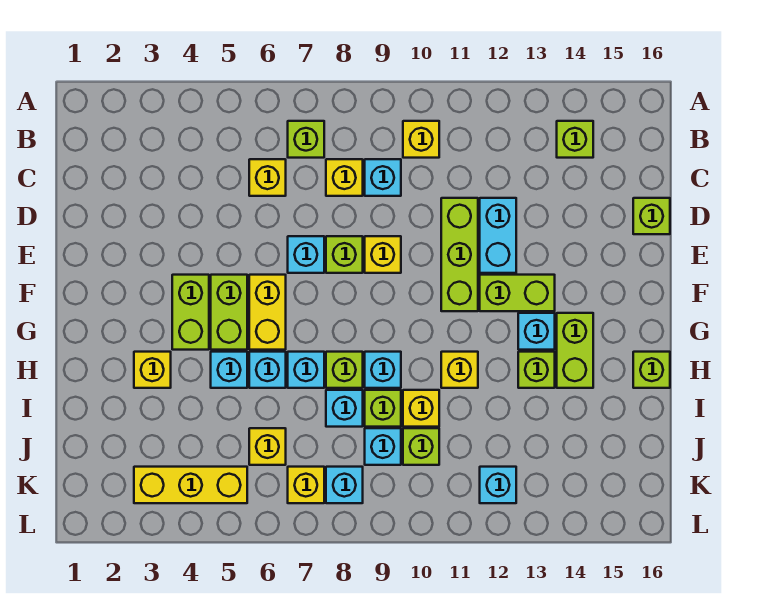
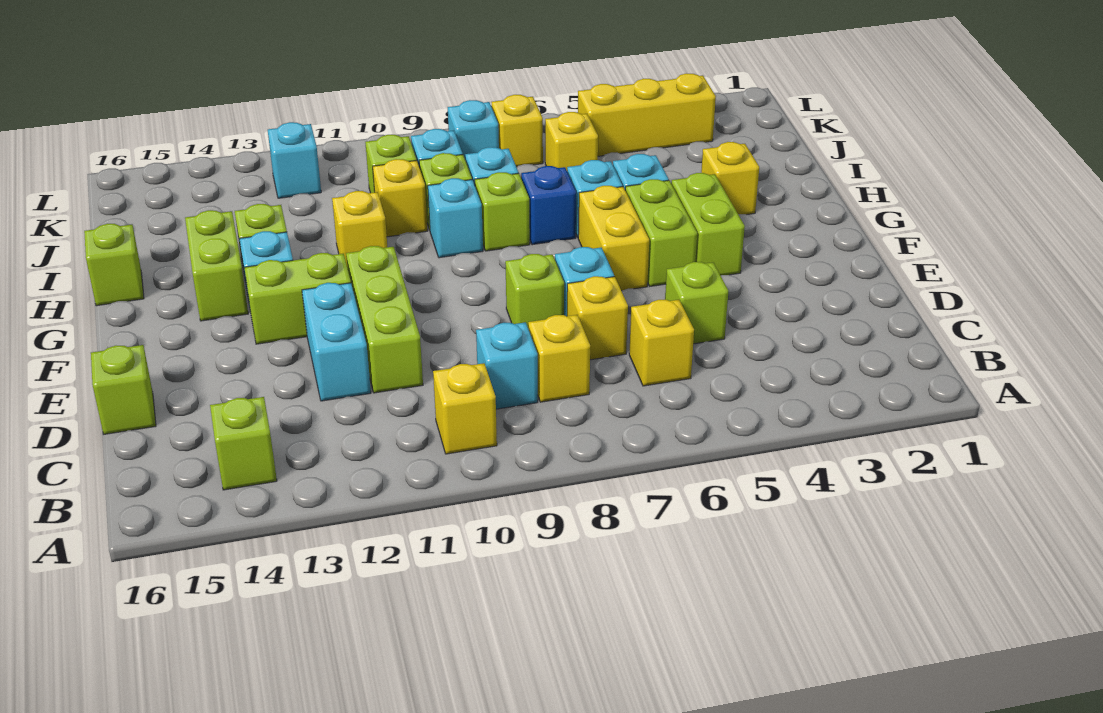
lime 1x1 brick [288,121,324,158] -> lime 1x1 brick moved to [665,262,728,344]
yellow 1x1 brick [365,236,401,273] -> yellow 1x1 brick moved to [567,276,628,360]
cyan 1x1 brick [288,352,324,388] -> blue 1x1 brick [521,166,576,245]

